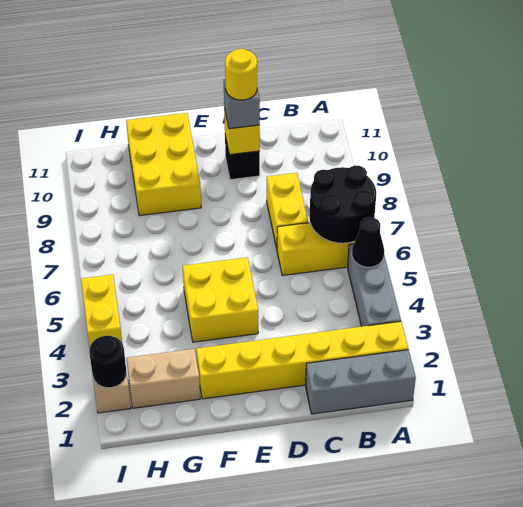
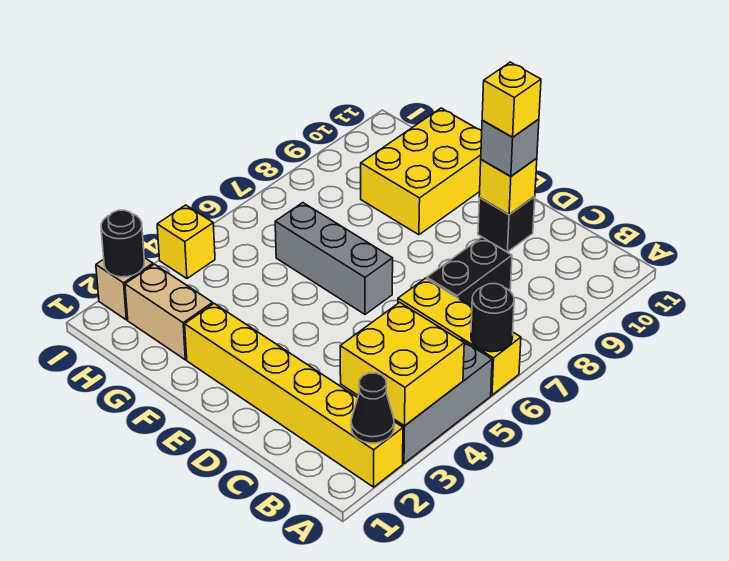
grey 1x3 brick [306,350,416,414] -> grey 1x3 brick moved to [275,203,393,314]
black 1x1 cone [352,217,384,267] -> black 1x1 cone moved to [351,373,394,443]
black 2x2 round brick [309,166,376,243] -> black 1x1 round brick [471,284,514,352]
yellow 1x2 brick [267,173,308,248] -> black 1x2 brick [427,237,512,307]
yellow 1x1 round brick [225,49,257,100] -> yellow 1x1 brick [482,62,541,137]
yellow 2x2 brick [183,257,258,342] -> yellow 2x2 brick moved to [340,302,464,426]
yellow 1x2 brick [81,274,122,347] -> yellow 1x1 brick [157,205,215,279]

